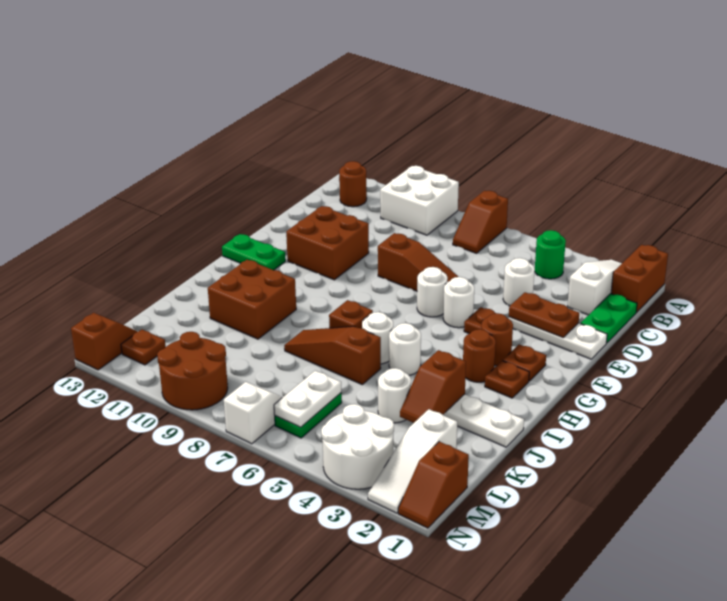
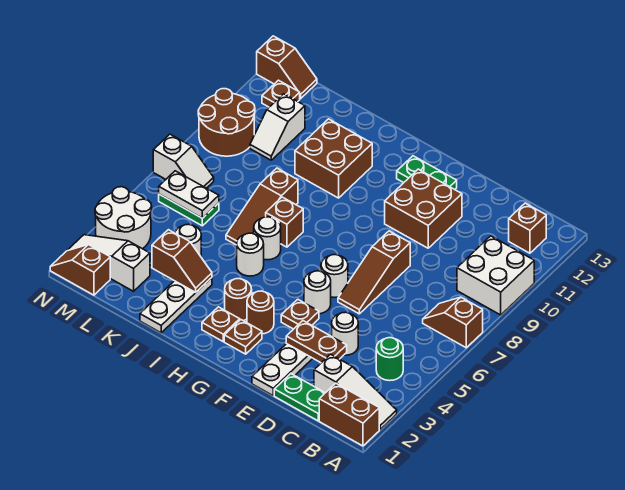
brown 1x1 round brick [339,161,367,207] -> brown 1x1 brick [509,203,546,253]
brown 1x2 plate [509,292,579,338] -> brown 1x2 plate turned to [286,321,347,363]
green 1x2 plate [222,234,286,270] -> green 1x2 plate turned to [397,156,457,189]
brown 1x2 slope [400,350,466,423] -> brown 1x2 slope turned to [152,230,212,292]
brown 1x3 slope [284,326,381,384] -> brown 1x3 slope turned to [226,168,298,245]
none -> white 1x2 slope [250,94,305,160]

